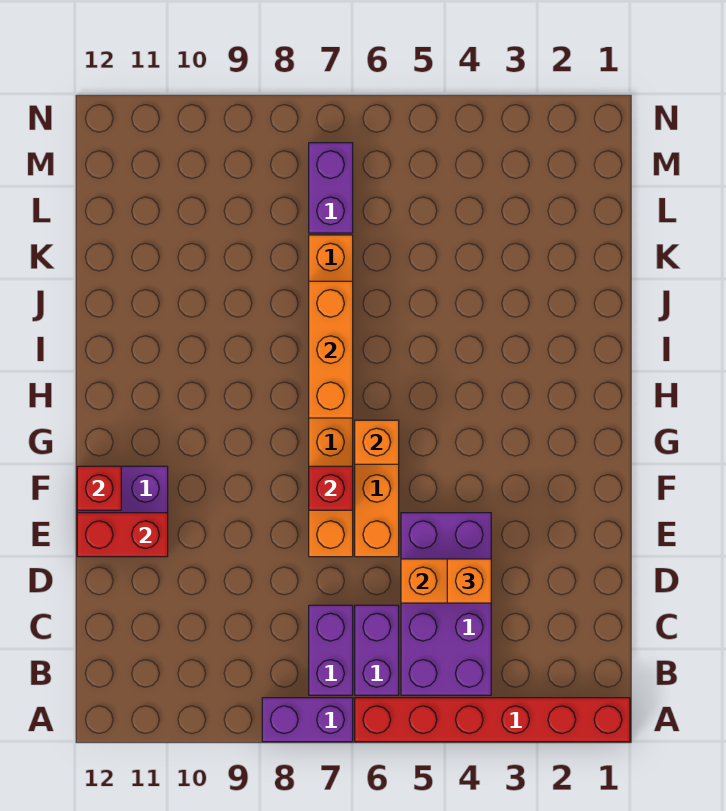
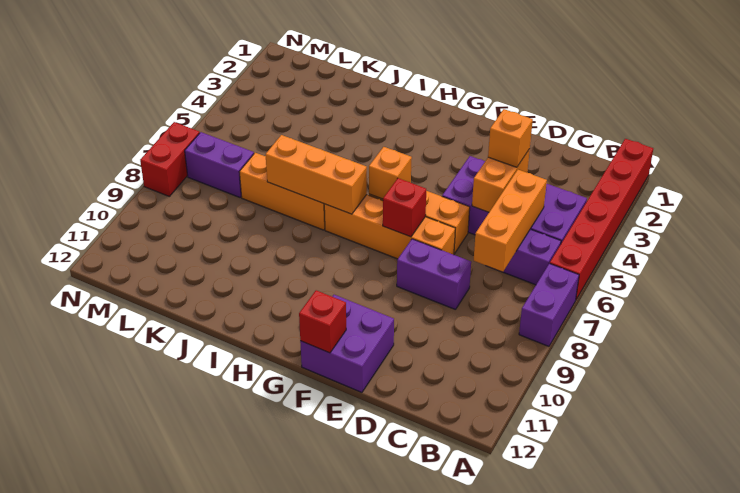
purple 1x2 brick [309,605,353,695] -> purple 1x2 brick moved to [397,239,471,310]
none -> orange 1x3 brick [474,170,547,272]
red 1x2 brick [77,513,168,557] -> red 1x2 brick moved to [140,122,200,196]

